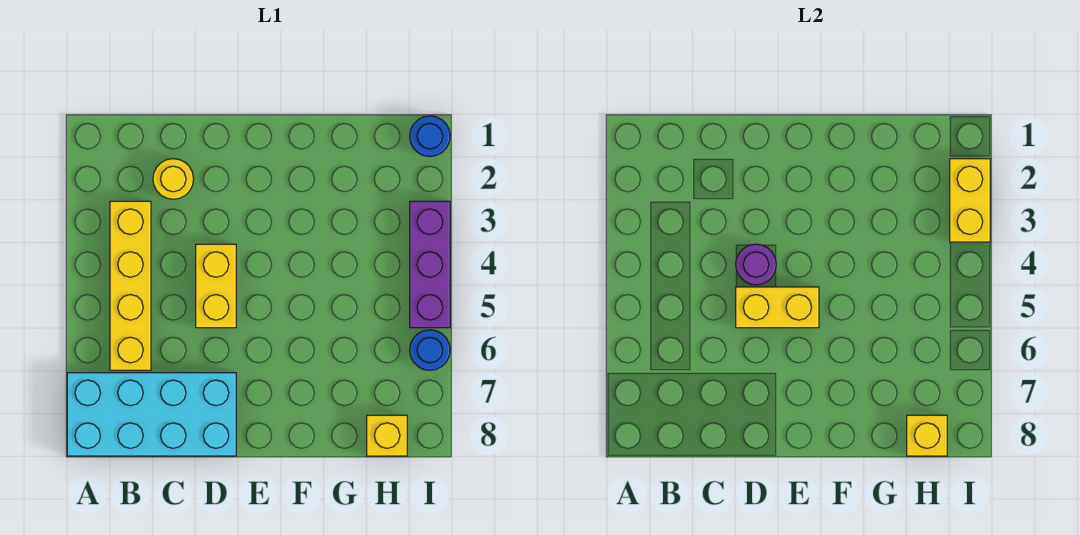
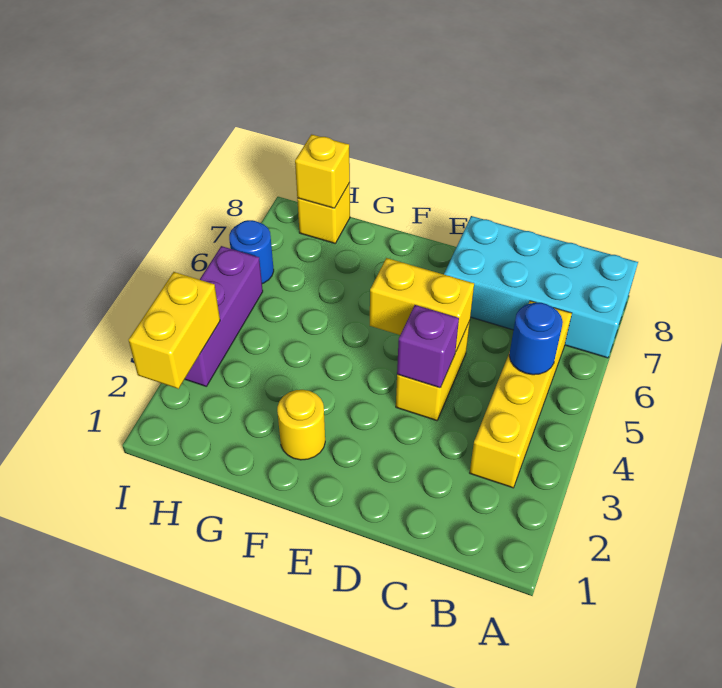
yellow 1x1 round brick [153,159,194,199] -> yellow 1x1 round brick moved to [277,390,325,460]
purple 1x1 round brick [736,244,776,285] -> purple 1x1 brick [397,305,459,388]
blue 1x1 round brick [410,116,450,157] -> blue 1x1 round brick moved to [509,303,563,375]

